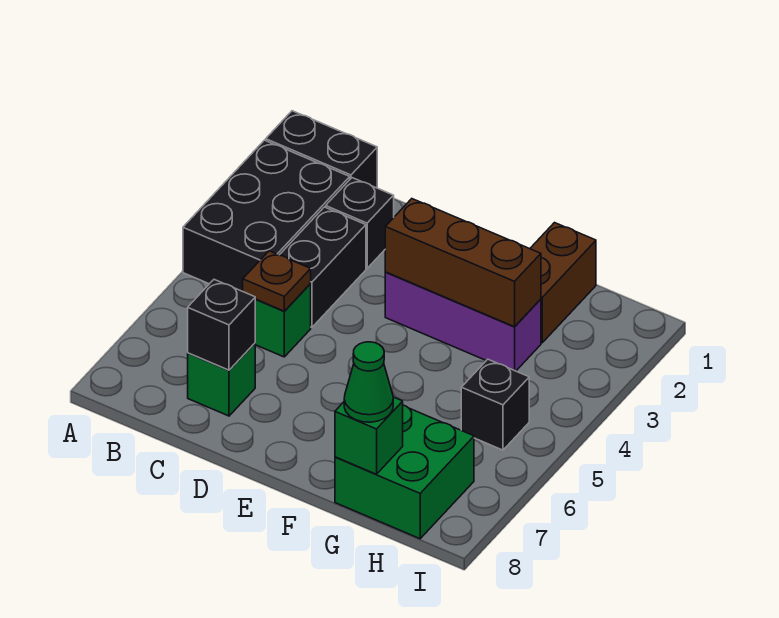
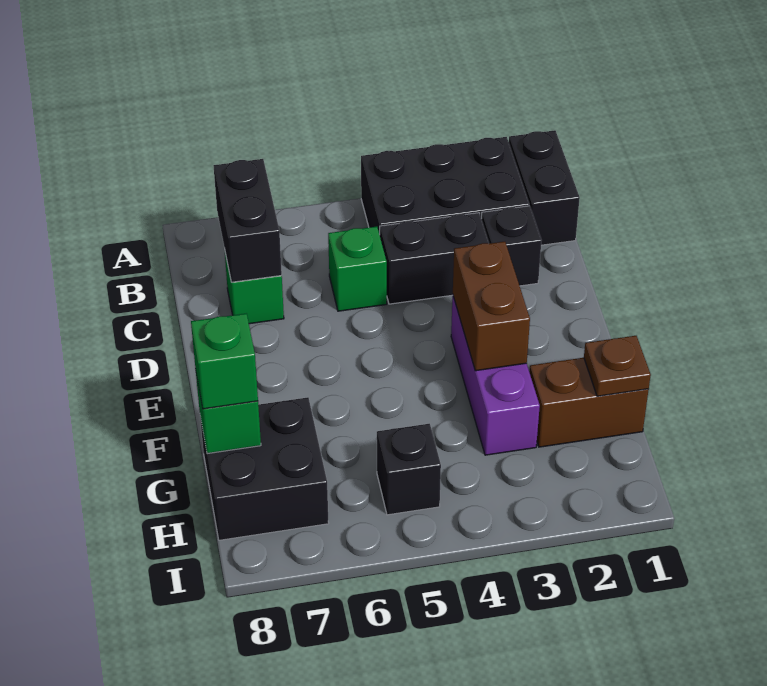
brown 1x1 plate [243,251,311,311] -> brown 1x1 plate moved to [584,336,651,396]
black 1x1 brick [188,280,255,370] -> black 1x2 brick [213,159,282,282]
brown 1x3 brick [385,199,541,327] -> brown 1x2 brick [453,242,530,371]
green 2x2 brick [335,405,474,539] -> black 2x2 brick [200,397,329,540]
green 1x1 cone [344,342,393,422] -> green 1x1 brick [191,314,258,409]

